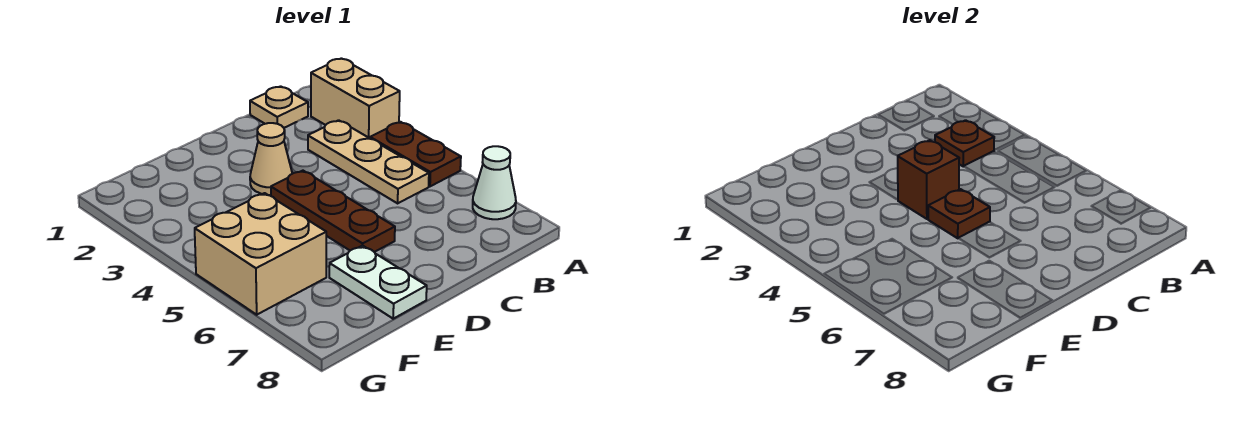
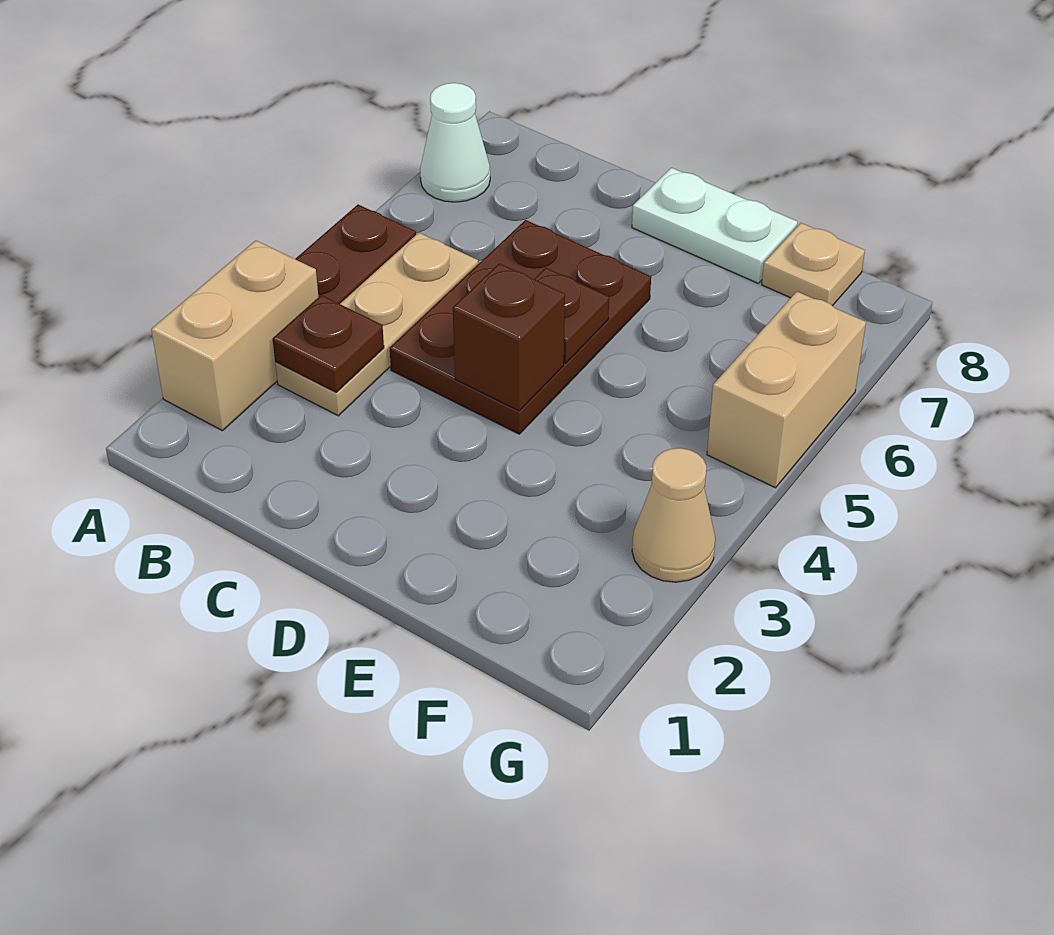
tan 1x1 plate [250,86,308,128] -> tan 1x1 plate moved to [762,223,865,306]
tan 1x1 cone [250,123,292,195] -> tan 1x1 cone moved to [632,448,716,582]
brown 1x3 plate [271,171,395,252] -> brown 2x3 plate [390,220,651,434]
white 1x2 plate [329,245,427,319] -> white 1x2 plate turned to [632,168,797,283]
tan 2x2 brick [195,193,326,315] -> tan 1x2 brick [707,292,866,488]

